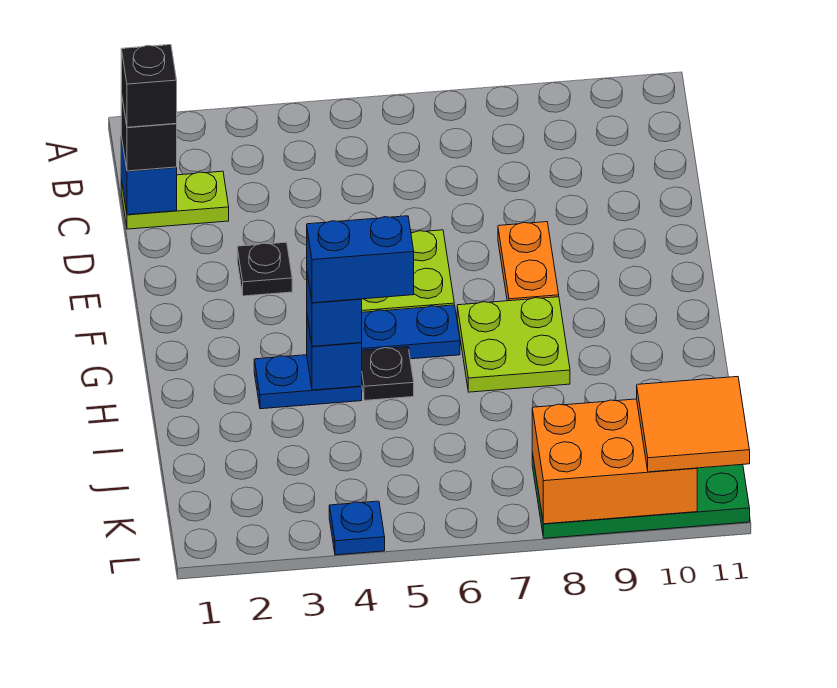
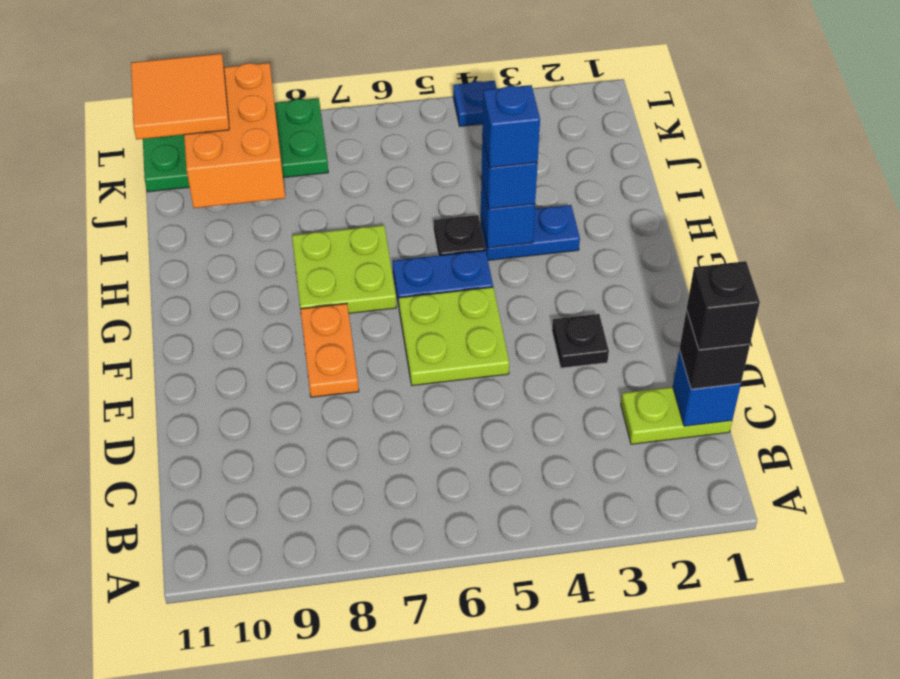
blue 1x2 brick [307,216,414,303] -> blue 1x1 brick [482,85,540,168]
orange 2x3 brick [532,399,697,524] -> orange 2x3 brick turned to [184,63,285,208]

